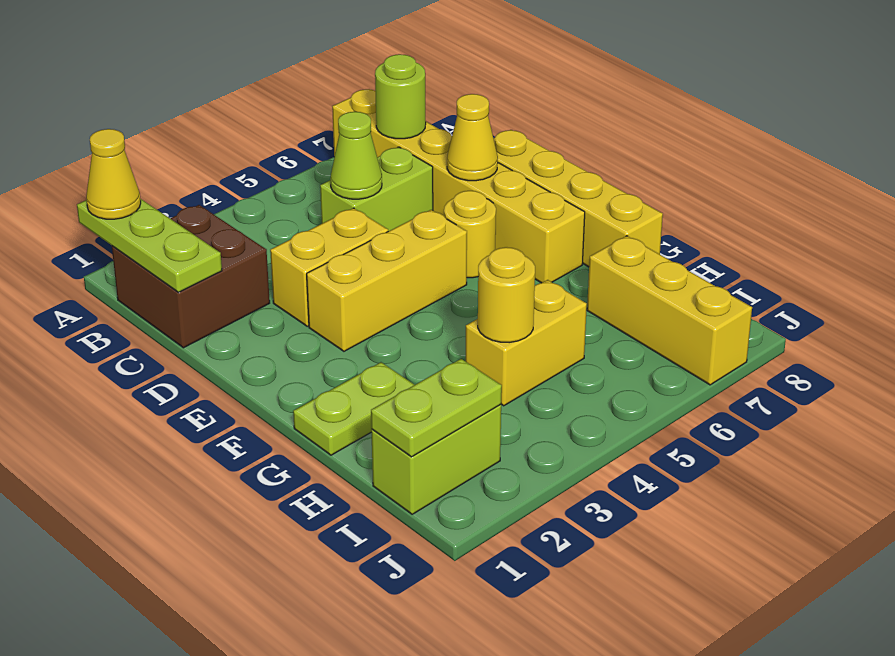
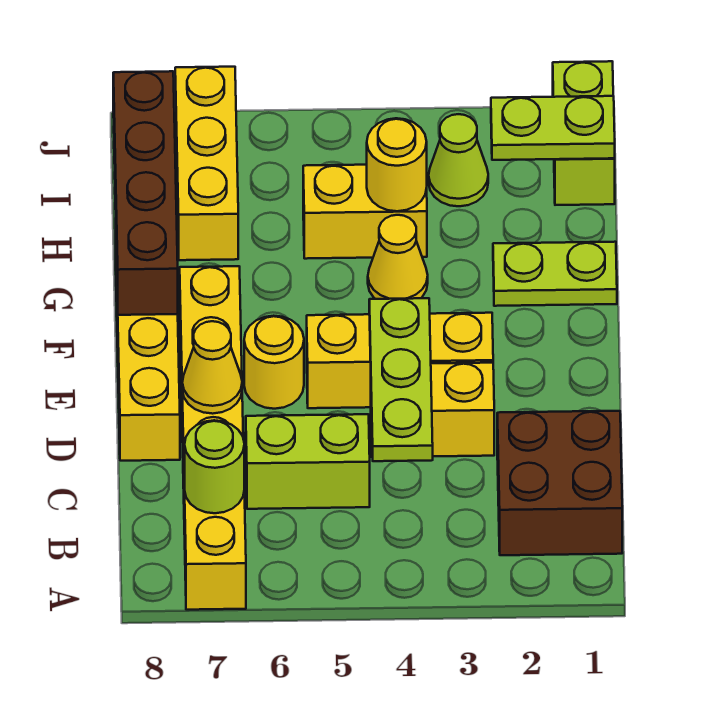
lime 1x3 plate [77,199,222,292] -> lime 1x3 plate moved to [369,298,433,461]
yellow 1x1 cone [86,129,141,219] -> yellow 1x1 cone moved to [368,215,428,299]
lime 1x1 cone [330,112,382,199] -> lime 1x1 cone moved to [429,114,488,206]
none -> brown 1x4 brick [113,71,178,315]
lime 1x2 brick [371,405,501,514] -> lime 1x2 brick turned to [553,61,615,205]

